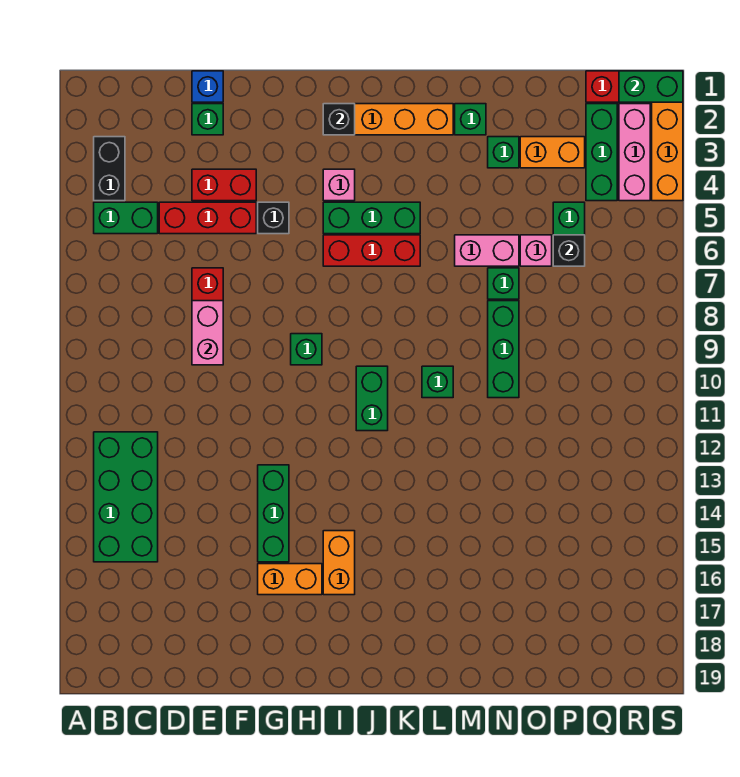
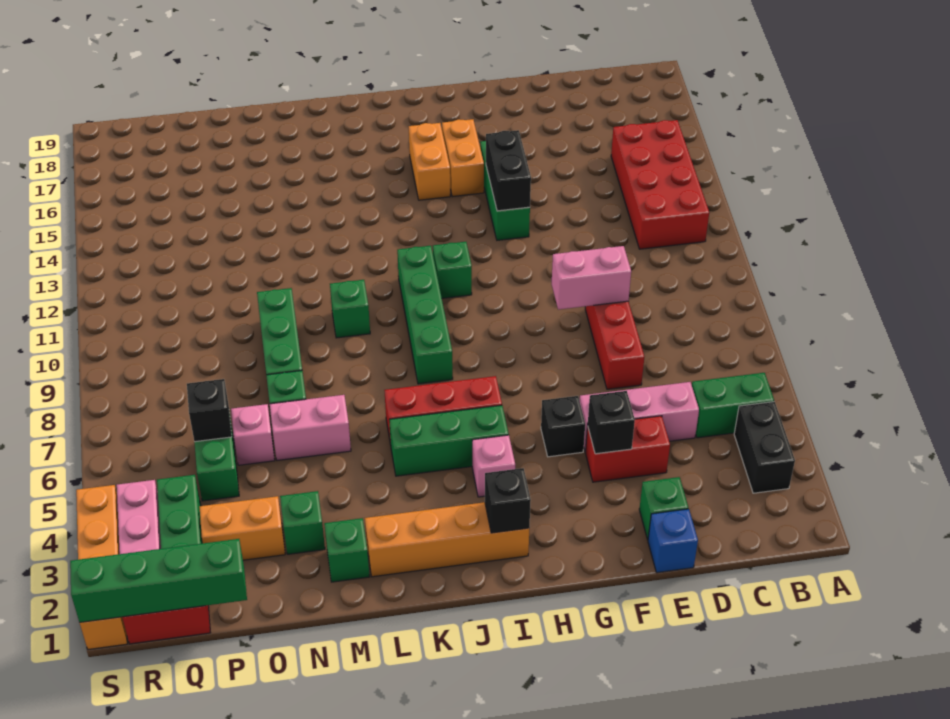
green 2x4 brick [94,432,158,562] -> red 2x4 brick [611,120,709,249]
red 1x3 brick [159,202,256,234] -> pink 1x3 brick [580,382,699,452]
pink 1x2 brick [192,301,223,365] -> pink 1x2 brick turned to [552,246,631,310]
none -> black 1x1 brick [588,391,635,454]
none -> black 1x2 brick [486,130,531,211]
orange 1x2 brick [258,564,322,595] -> orange 1x2 brick turned to [442,119,484,197]
green 1x1 brick [291,334,322,365] -> green 1x1 brick moved to [433,242,472,298]
green 1x2 brick [356,366,388,431] -> green 1x4 brick [397,246,453,384]
green 1x2 brick [619,71,683,102] -> green 1x4 brick [70,539,247,622]

